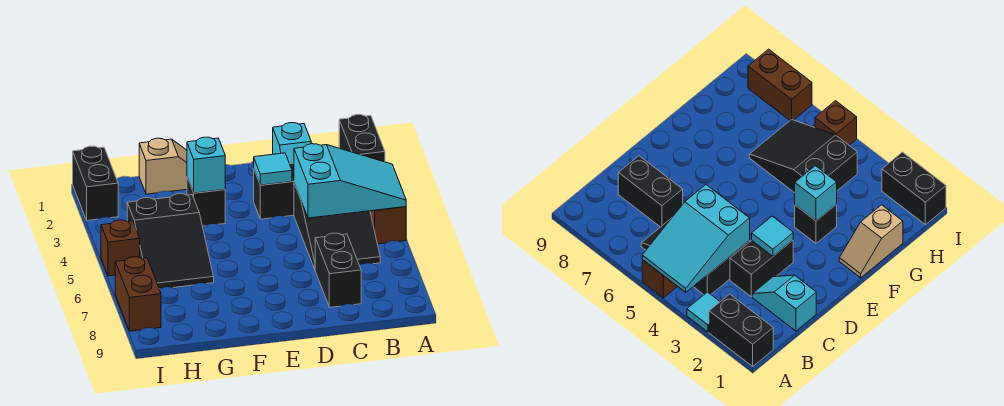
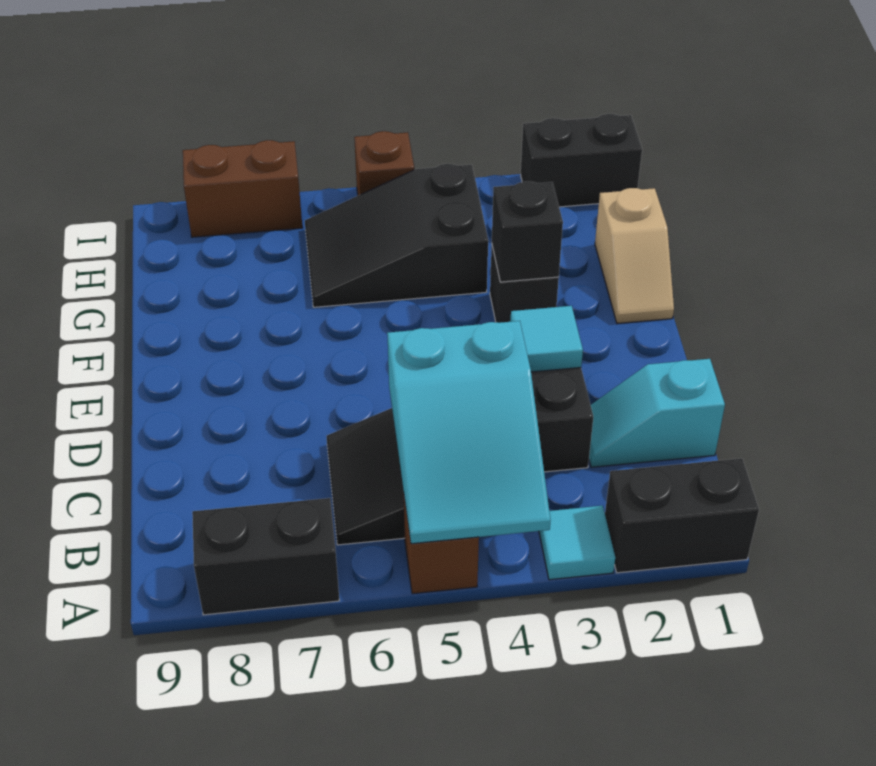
black 1x2 brick [315,233,361,307] -> black 1x2 brick moved to [192,498,339,615]
cyan 1x1 brick [187,137,225,193] -> black 1x1 brick [492,181,563,282]

